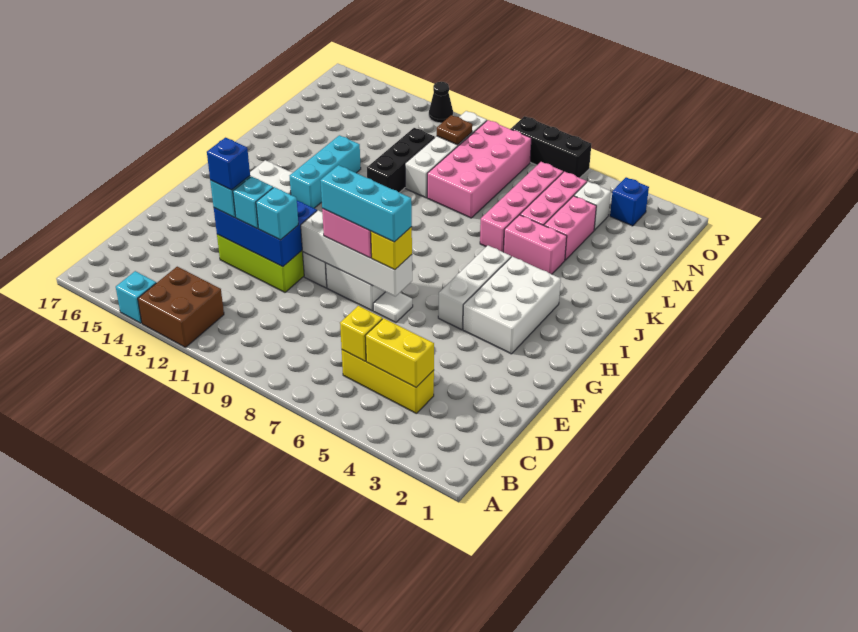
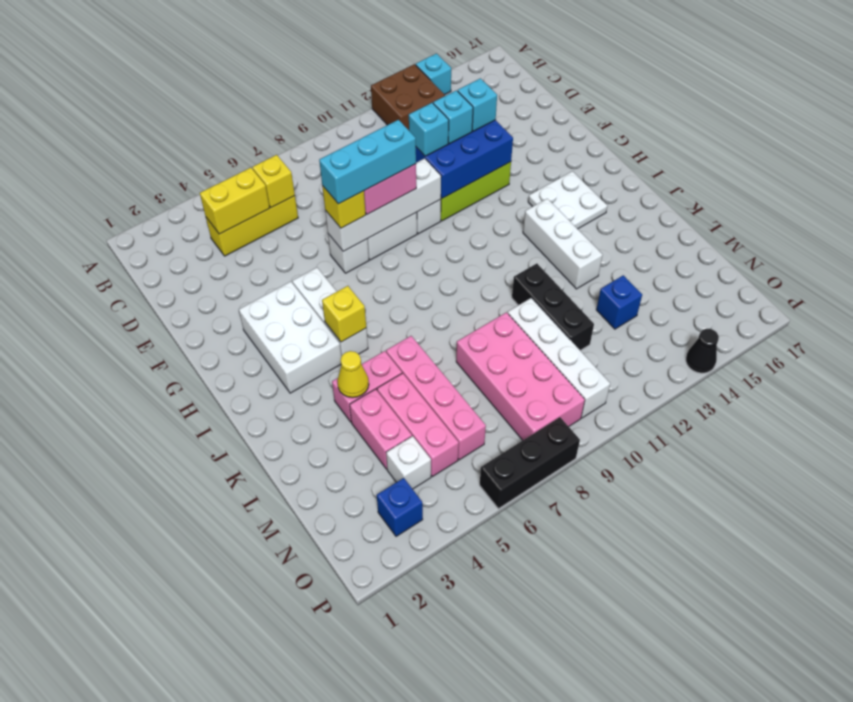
blue 1x1 brick [207,138,250,190] -> blue 1x1 brick moved to [596,275,642,329]
white 1x1 tile [373,292,413,322] -> white 1x1 brick [328,234,369,273]
none -> yellow 1x1 brick [322,286,366,342]
cyan 1x3 brick [290,135,361,208] -> white 1x3 brick [523,199,602,289]
none -> yellow 1x1 cone [337,351,369,398]
brown 1x1 plate [437,115,472,145] -> none
black 1x1 cone [429,82,453,123] -> black 1x1 cone moved to [686,329,719,373]

